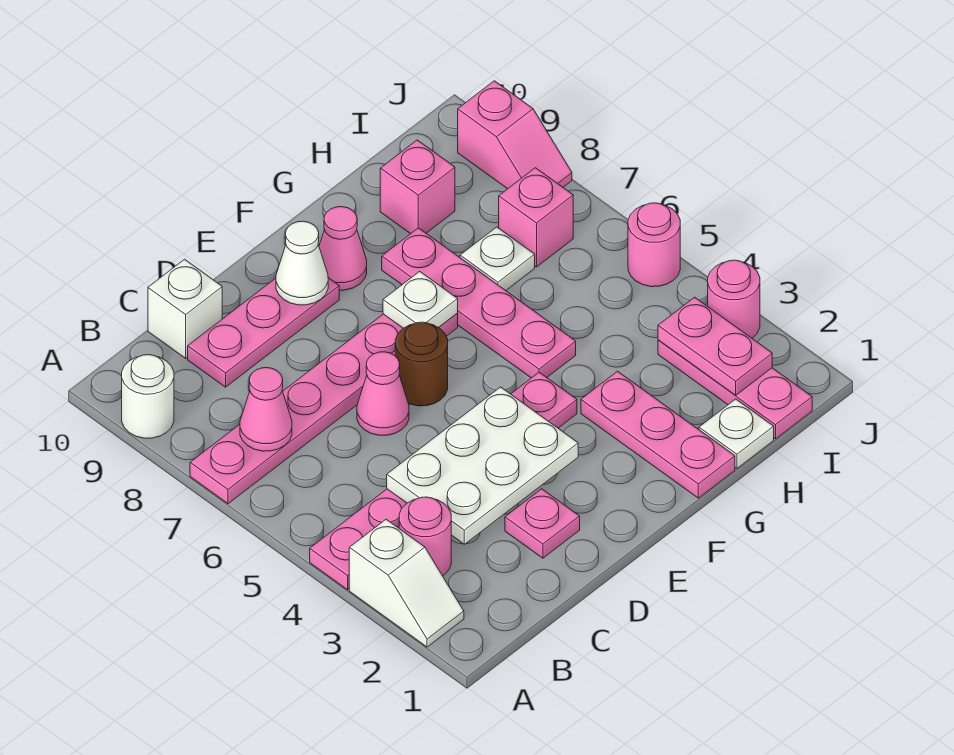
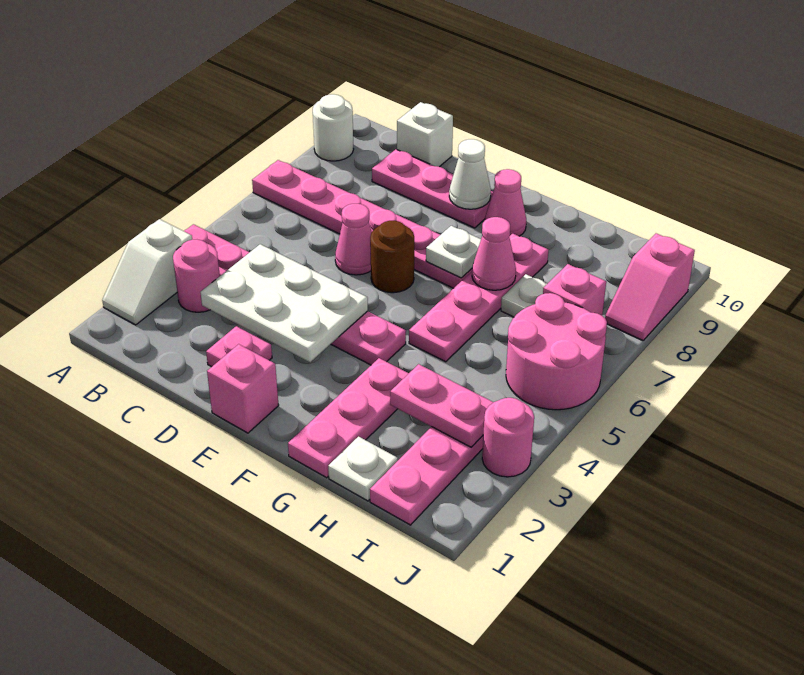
pink 1x1 cone [240,368,292,451] -> pink 1x1 cone moved to [472,217,516,290]
pink 1x1 brick [380,140,455,234] -> pink 1x1 brick moved to [207,344,279,433]
pink 1x2 plate [658,297,772,396] -> pink 1x2 plate turned to [390,364,493,447]
pink 1x1 round brick [628,203,680,287] -> pink 2x2 round brick [506,293,607,410]

